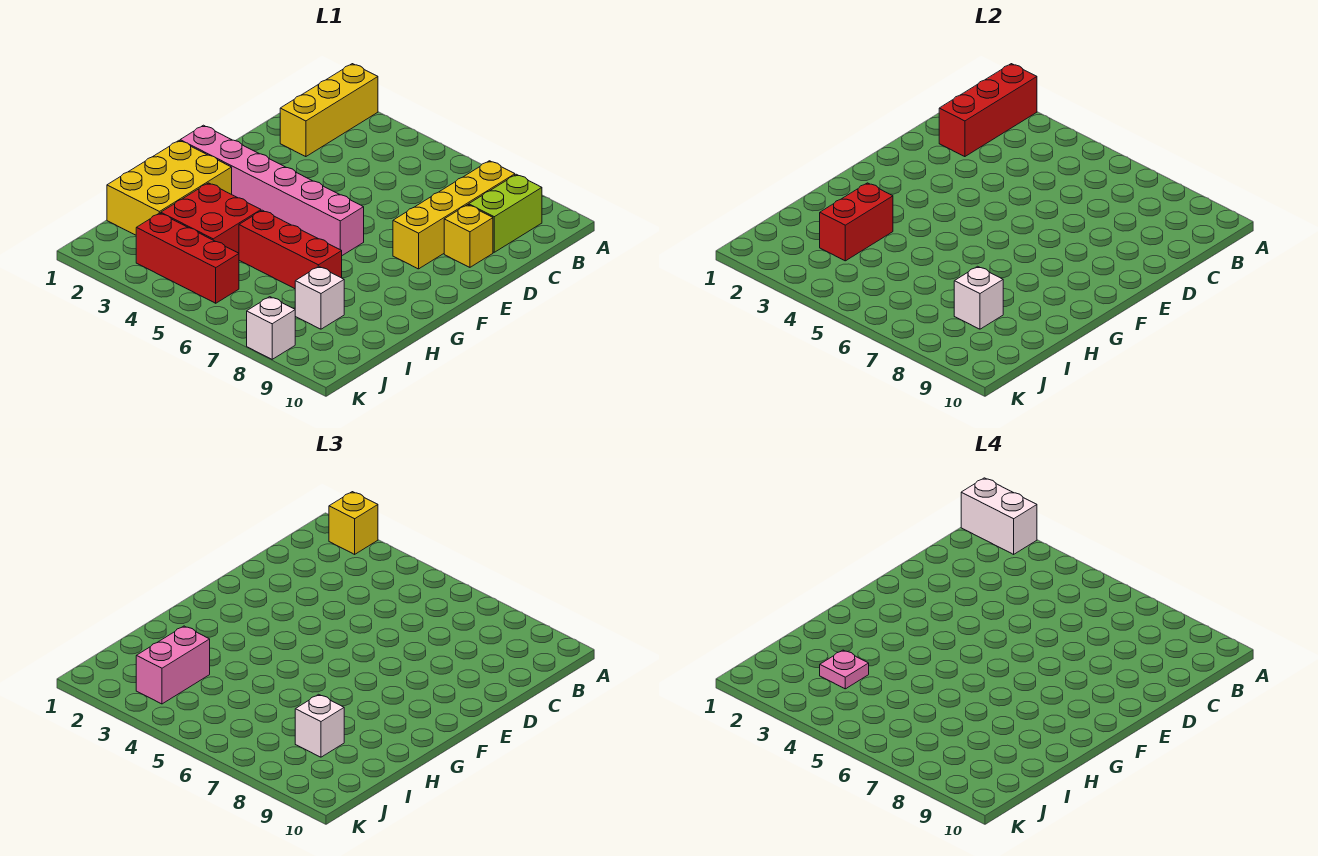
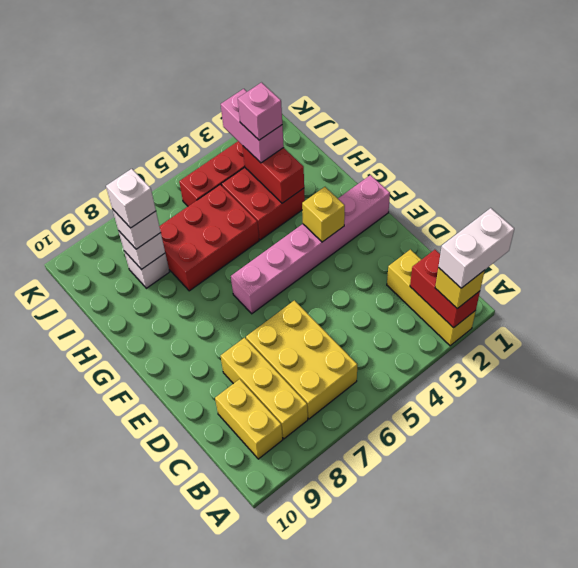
red 1x3 brick [939,64,1037,157] -> red 1x2 brick [410,250,480,328]
yellow 1x4 brick [393,161,515,269] -> yellow 1x3 brick [221,338,308,439]
lime 1x2 brick [469,174,542,252] -> yellow 1x2 brick [215,379,283,459]
yellow 1x1 brick [444,205,493,267] -> yellow 1x1 brick moved to [302,187,345,242]
yellow 2x3 brick [107,141,232,235] -> yellow 2x3 brick moved to [246,300,357,419]
red 1x3 brick [239,210,342,289] -> red 2x3 brick [159,185,259,291]
pink 1x1 plate [820,650,869,689] -> pink 1x1 brick [238,83,282,140]
white 1x1 brick [247,297,295,359] -> white 1x1 brick moved to [106,169,156,228]

